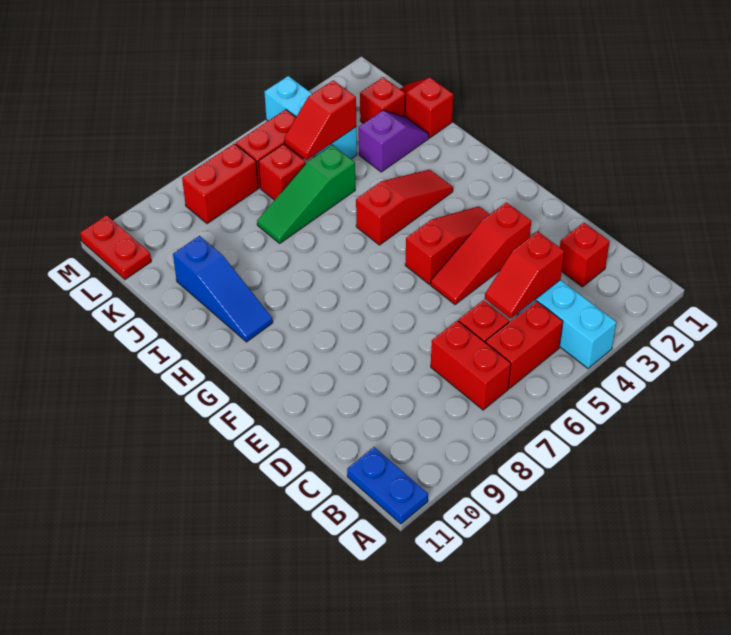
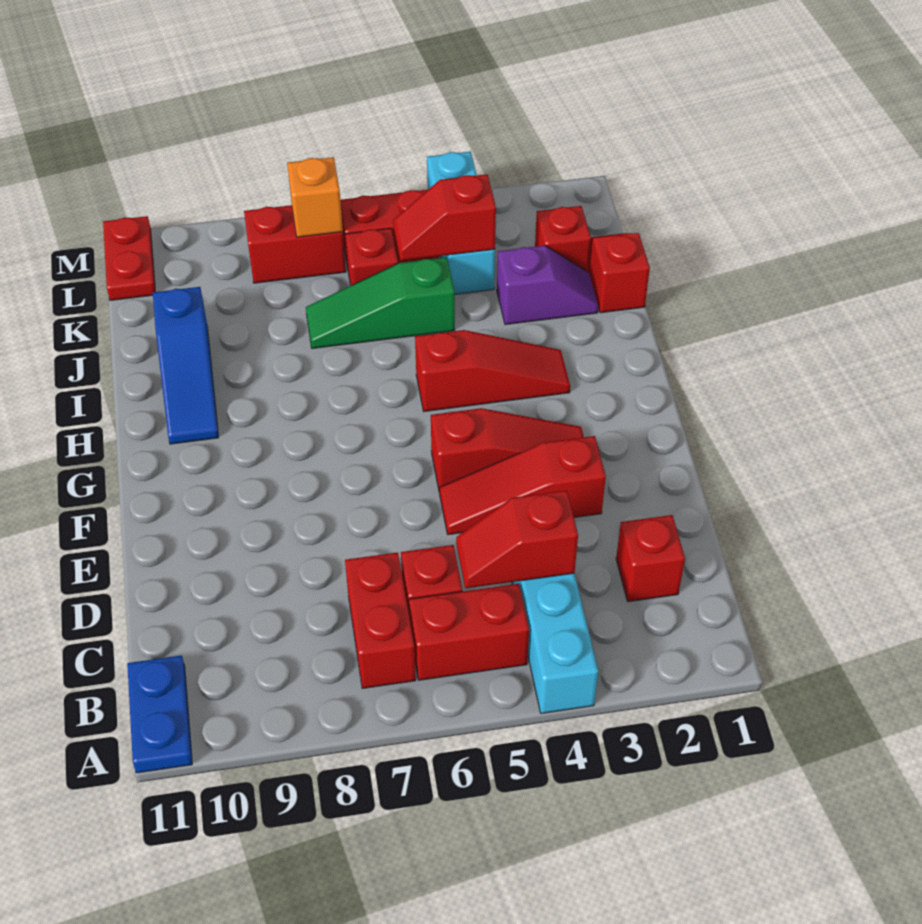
none -> orange 1x1 brick [287,157,343,237]

